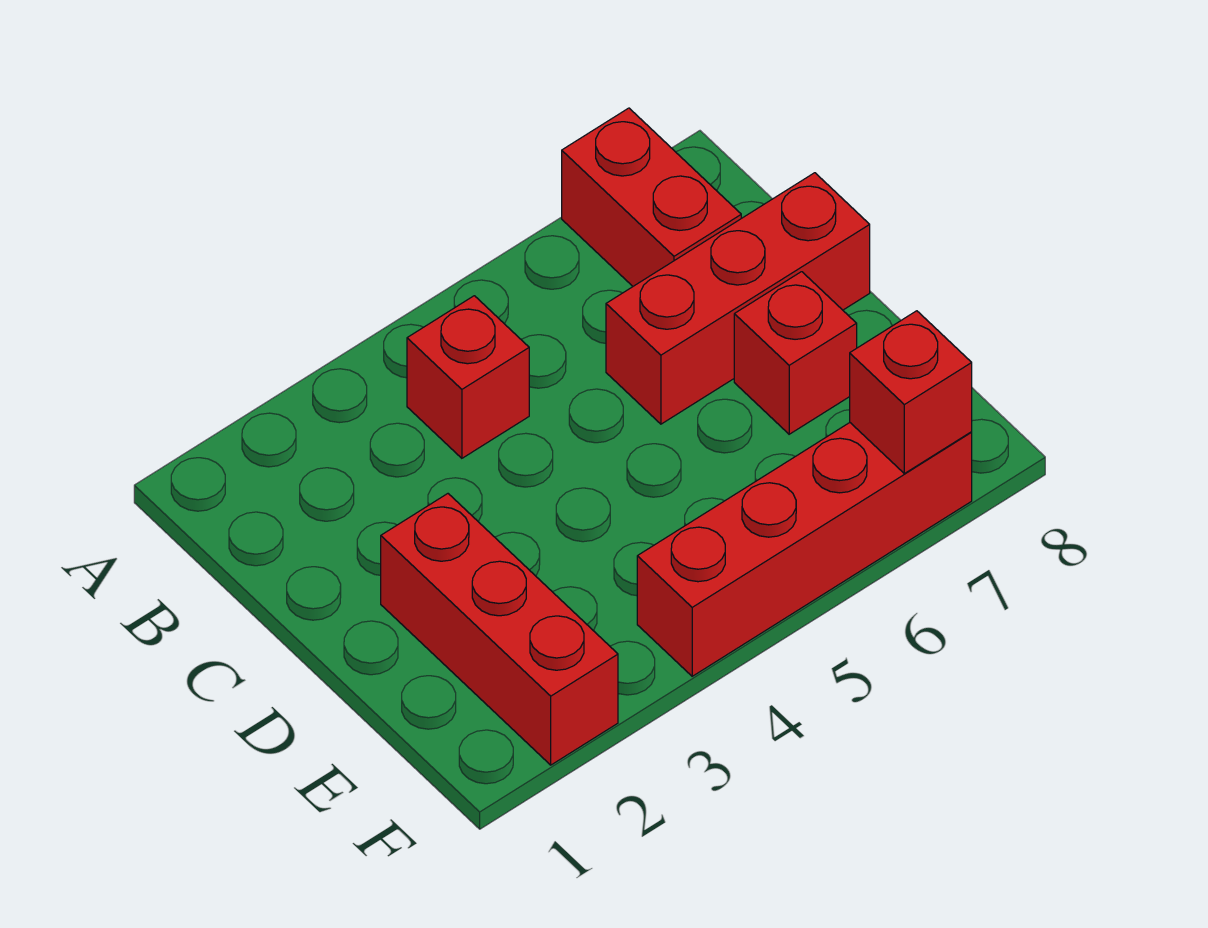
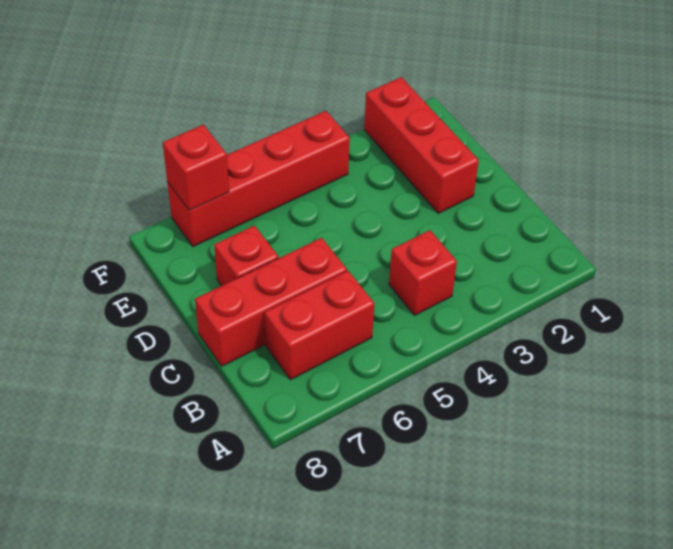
red 1x2 brick [562,108,741,286] -> red 1x2 brick turned to [265,271,374,380]

